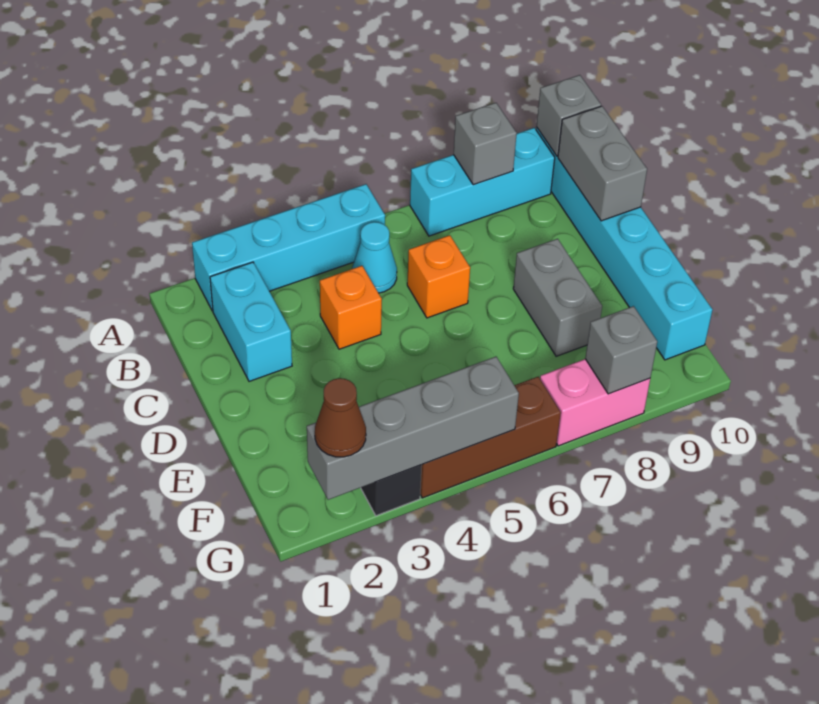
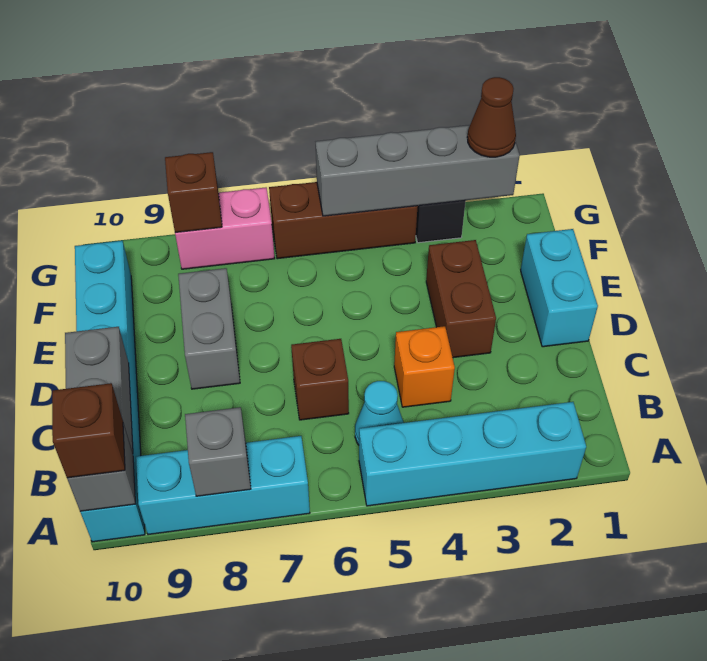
none -> brown 1x1 brick [52,383,125,478]
cyan 1x2 brick [210,262,292,381] -> cyan 1x2 brick moved to [521,229,598,347]
orange 1x1 brick [407,235,470,318] -> brown 1x1 brick [291,339,349,420]
none -> brown 1x2 brick [426,240,496,358]
grey 1x1 brick [585,306,657,394] -> brown 1x1 brick [165,152,222,232]

